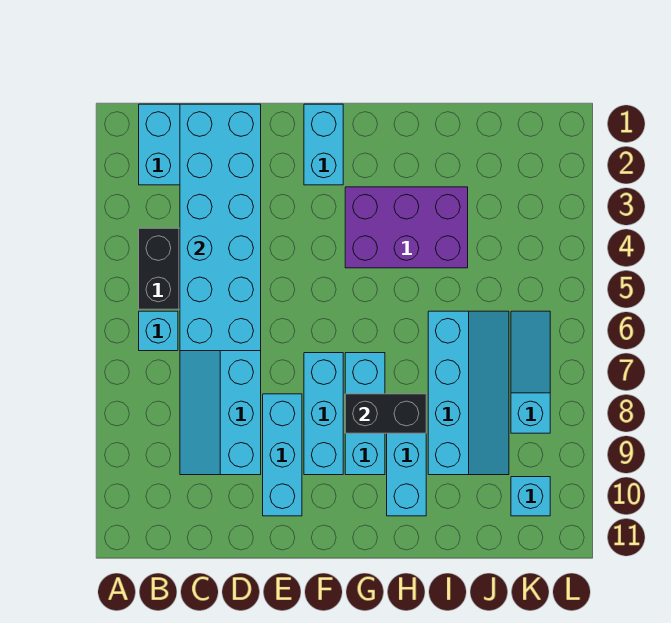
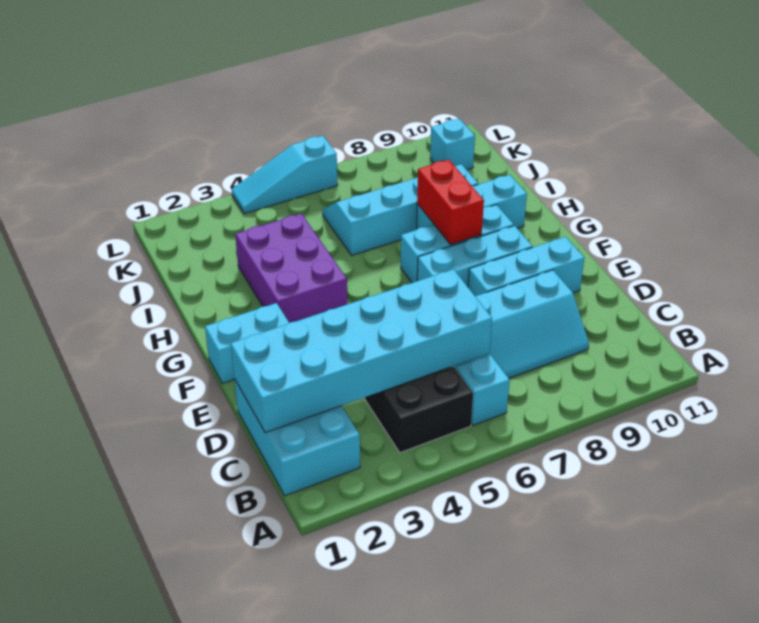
black 1x2 brick [345,394,426,433] -> red 1x2 brick [417,160,484,245]
cyan 1x3 slope [511,311,550,433] -> cyan 1x3 slope moved to [232,136,338,214]

